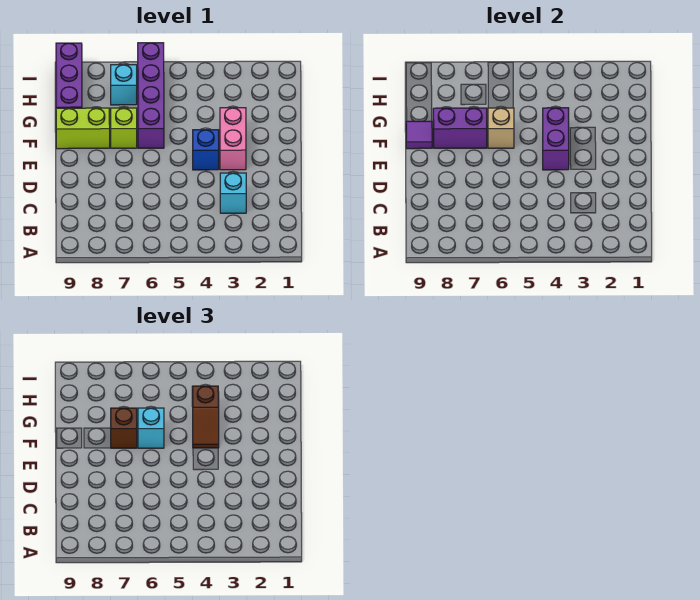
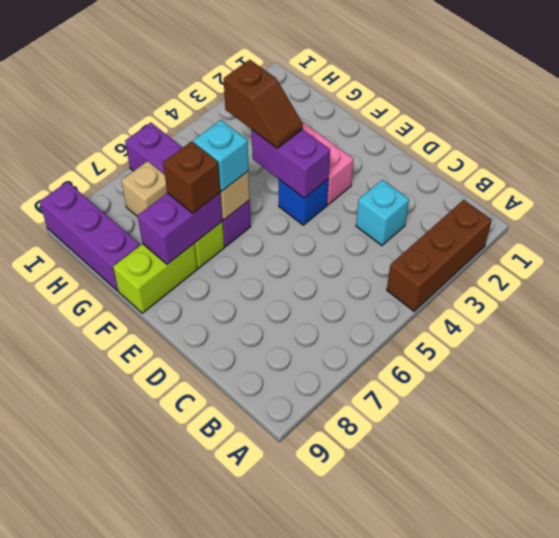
none -> brown 1x3 brick [387,200,492,311]
purple 1x1 tile [406,121,432,149] -> none
cyan 1x1 brick [111,65,137,105] -> tan 1x1 brick [121,161,167,217]

